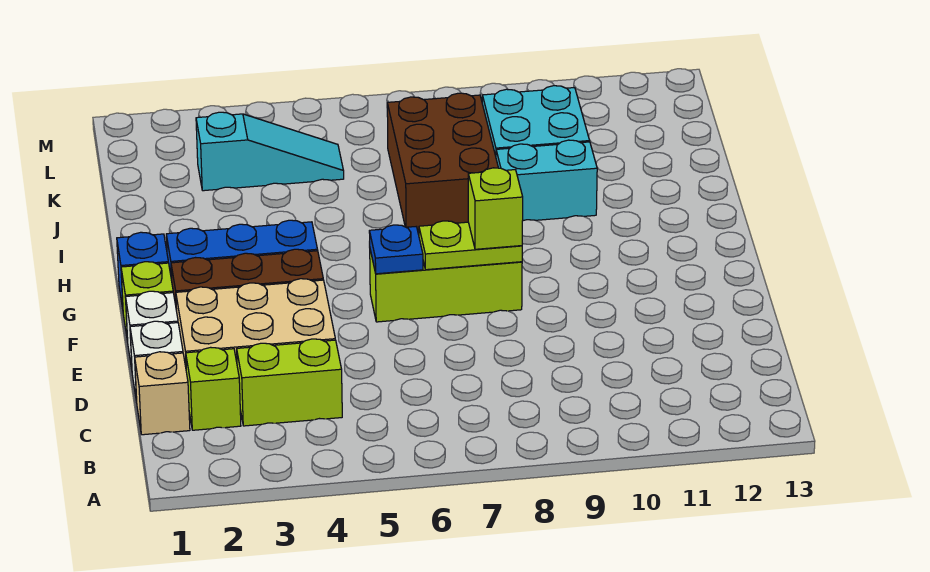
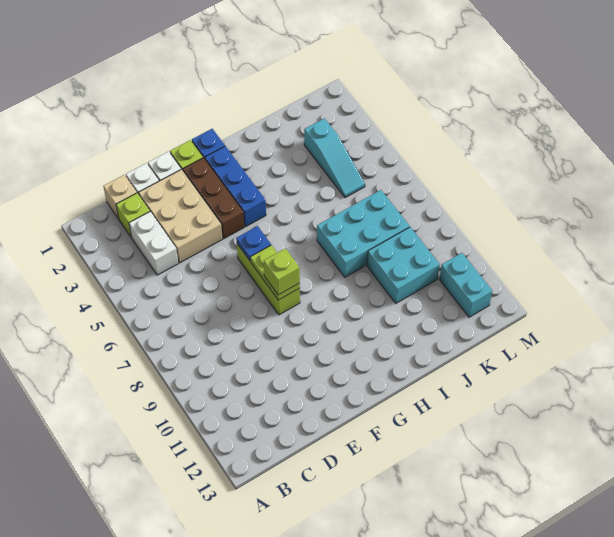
lime 1x2 brick [237,339,342,426] -> white 1x2 brick [129,212,178,275]
brown 2x3 brick [387,93,498,230] -> cyan 2x3 brick [317,190,410,277]
cyan 1x2 brick [496,140,597,221] -> cyan 1x2 brick moved to [439,253,492,317]

